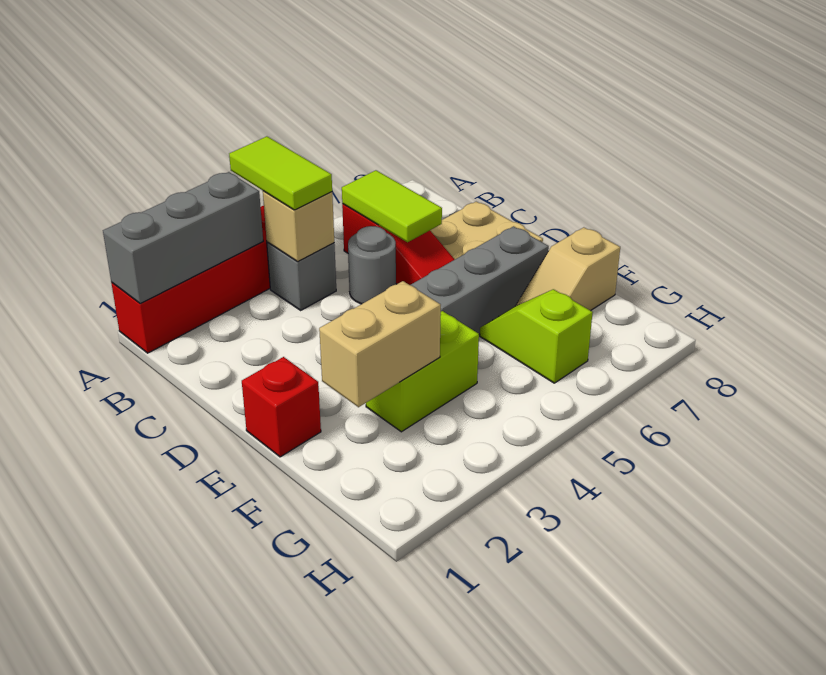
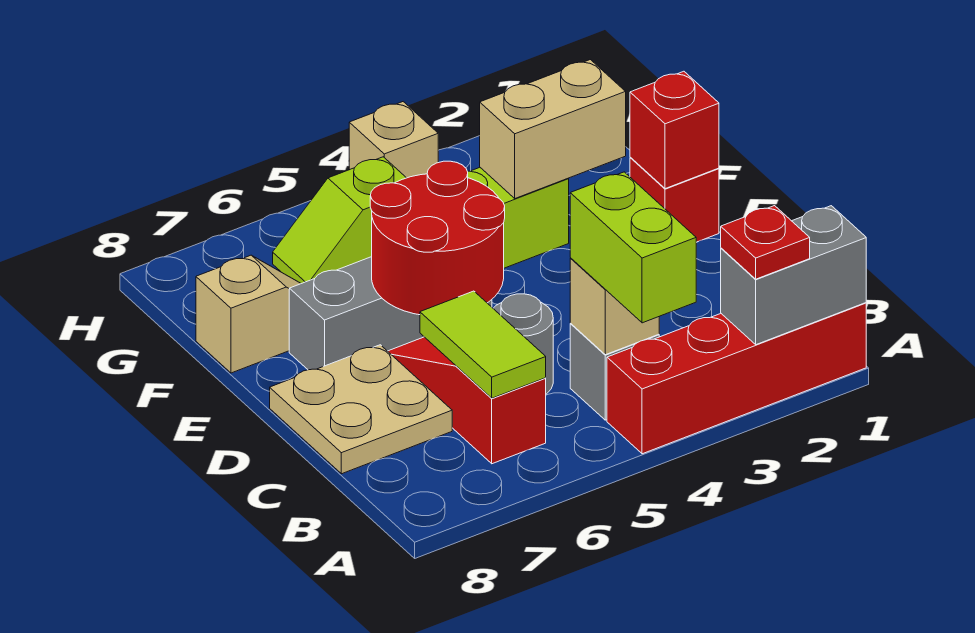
grey 1x3 brick [103,172,263,304] -> grey 1x2 brick [721,206,866,345]
none -> red 1x1 plate [721,206,810,279]
lime 1x2 tile [229,136,332,210] -> lime 1x2 brick [570,172,696,323]
none -> red 2x2 round brick [370,161,505,315]
none -> red 1x1 brick [630,71,719,189]
lime 1x2 slope [480,289,593,383] -> lime 1x2 slope turned to [273,157,406,284]
none -> tan 1x1 brick [349,102,438,178]

